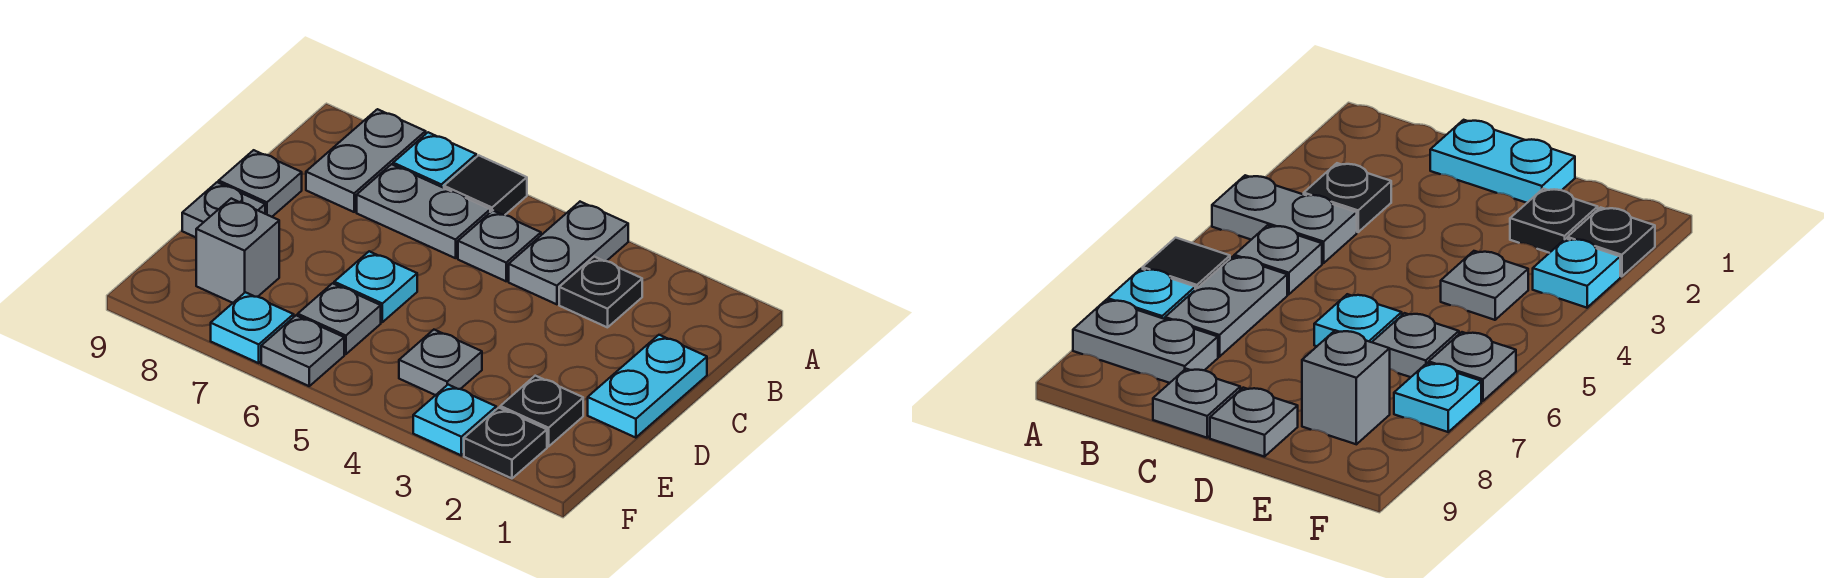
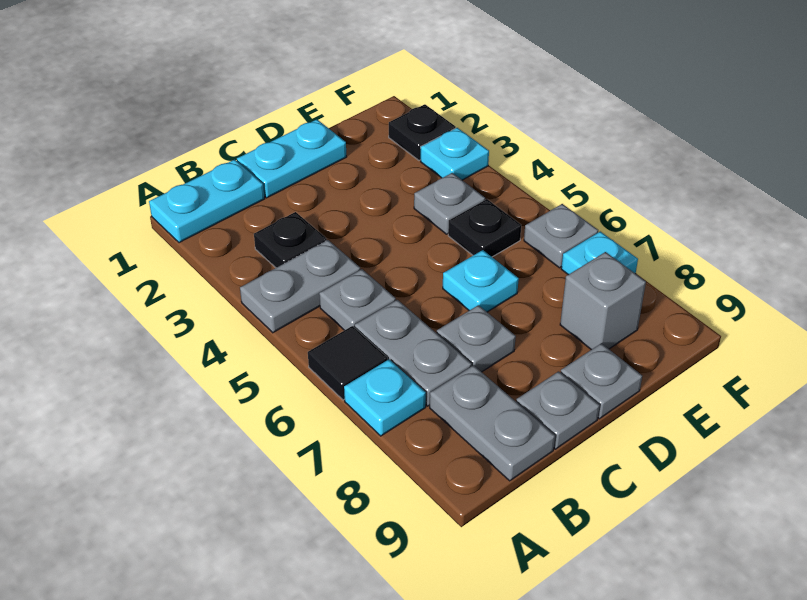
none -> cyan 1x2 plate [149,159,264,243]
grey 1x2 plate [306,109,426,212] -> grey 1x2 plate turned to [430,365,555,481]
black 1x1 plate [500,376,583,446] -> black 1x1 plate moved to [448,199,521,257]
grey 1x1 plate [297,283,381,354] -> grey 1x1 plate moved to [437,305,516,372]

